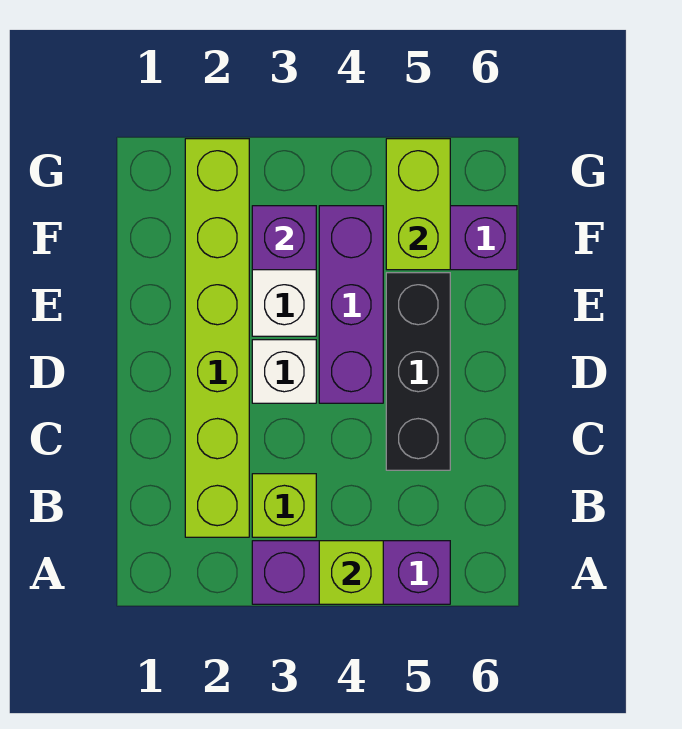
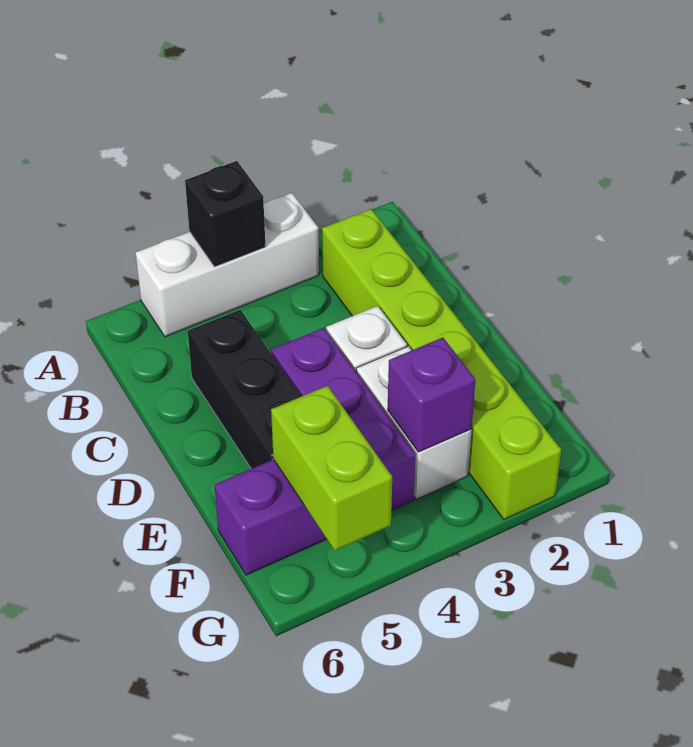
purple 1x3 brick [252,541,450,604] -> white 1x3 brick [136,193,319,337]
lime 1x1 brick [319,541,383,604] -> black 1x1 brick [185,161,266,267]
lime 1x1 brick [252,474,316,537] -> none

